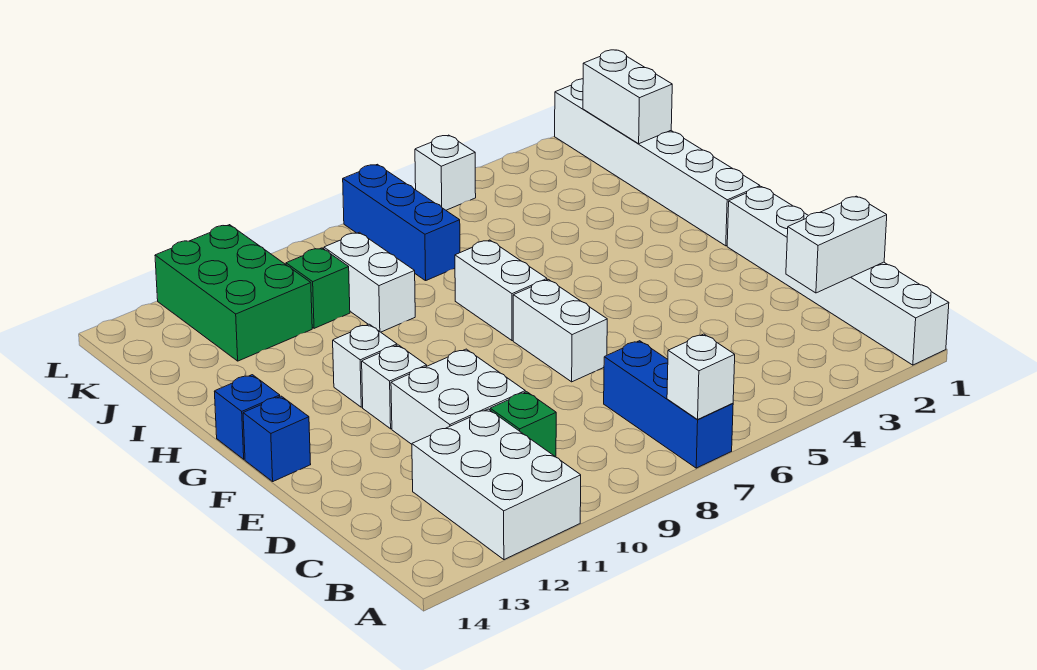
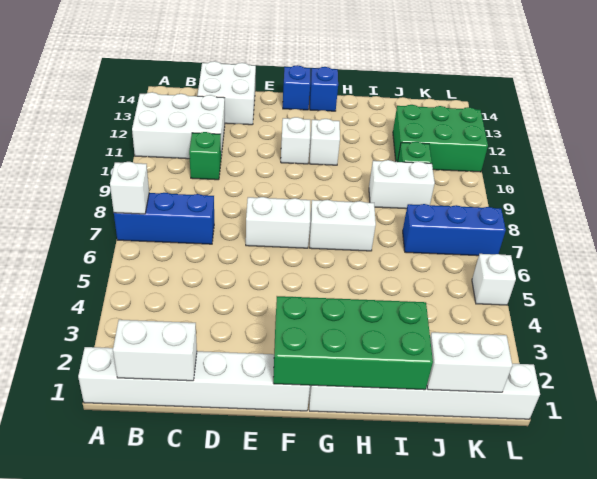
white 1x2 brick [786,196,887,293] -> white 1x2 brick turned to [113,320,197,381]
white 2x2 brick [391,349,525,444] -> white 2x2 brick moved to [197,61,256,125]
none -> green 2x4 brick [273,296,433,390]

